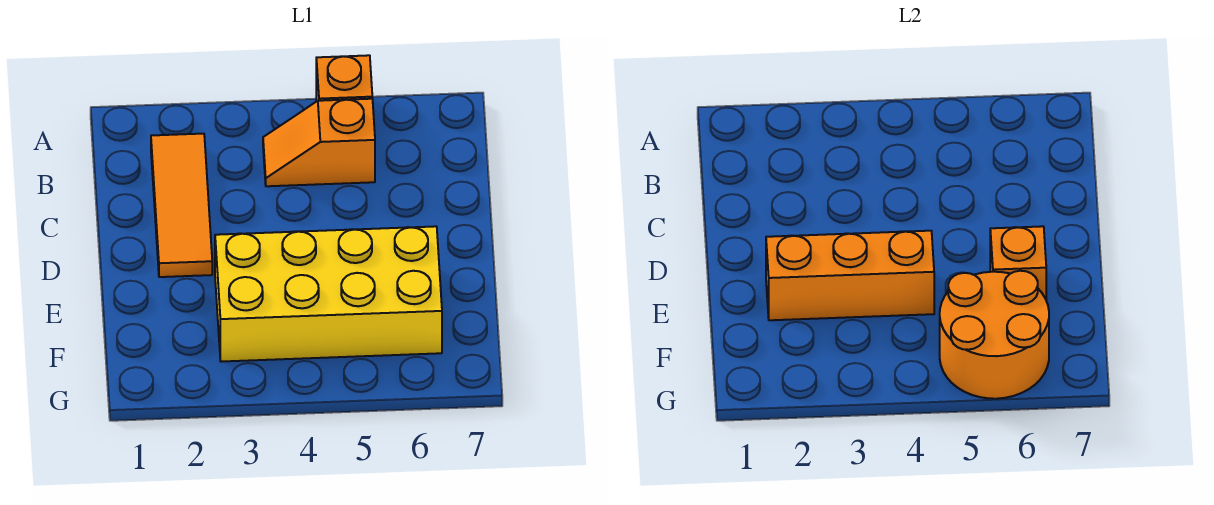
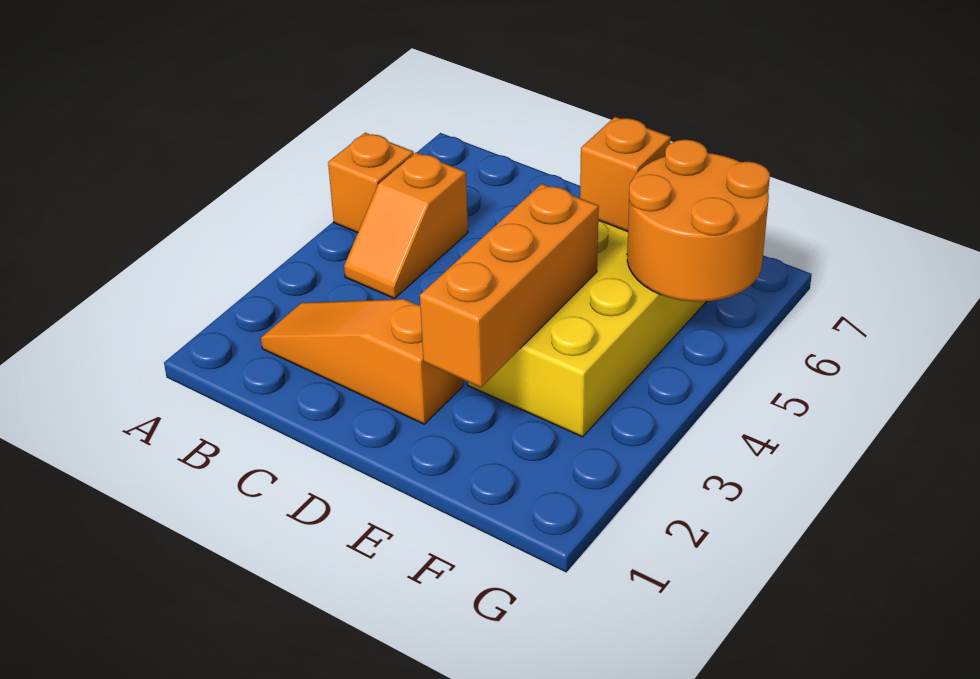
orange 1x3 tile [151,134,212,277] -> orange 1x3 slope [261,299,463,424]

